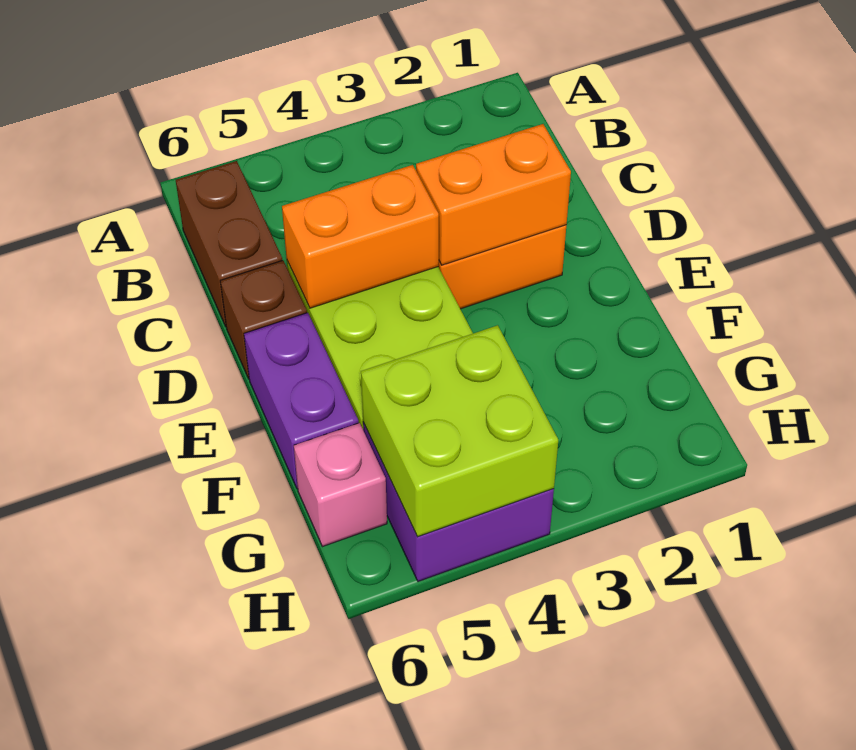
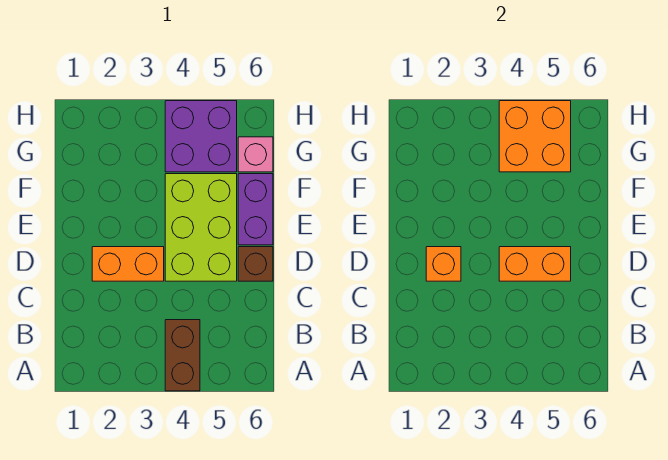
brown 1x2 brick [176,161,282,326] -> brown 1x2 brick moved to [165,320,200,391]
orange 1x2 brick [416,124,571,265] -> orange 1x1 brick [426,247,461,281]
lime 2x2 brick [361,325,558,537] -> orange 2x2 brick [499,101,571,172]

